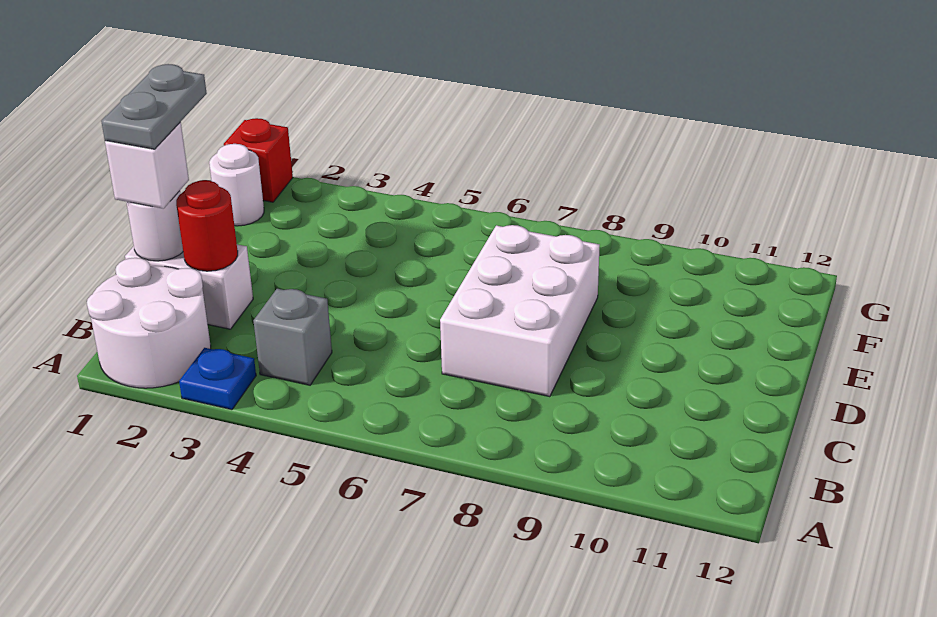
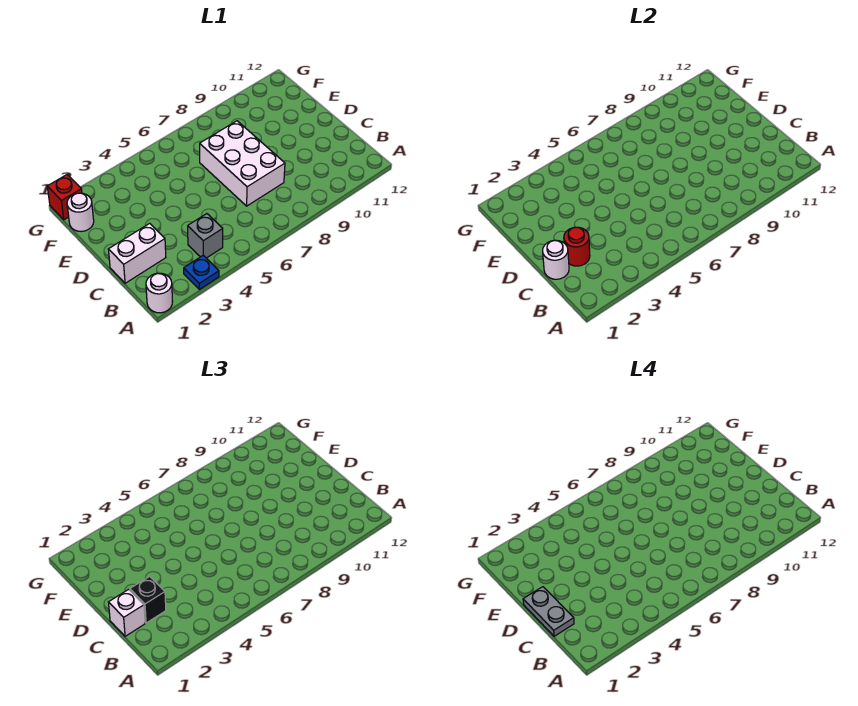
white 2x2 round brick [87,258,211,388] -> white 1x1 round brick [146,273,173,313]
none -> black 1x1 brick [130,576,166,623]

